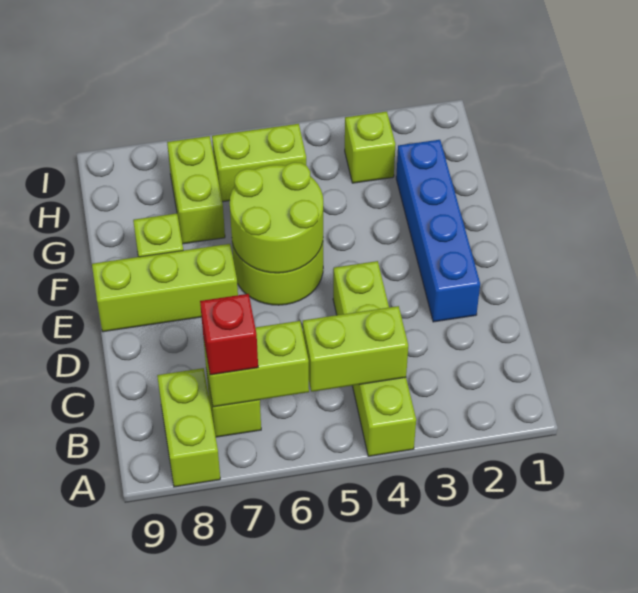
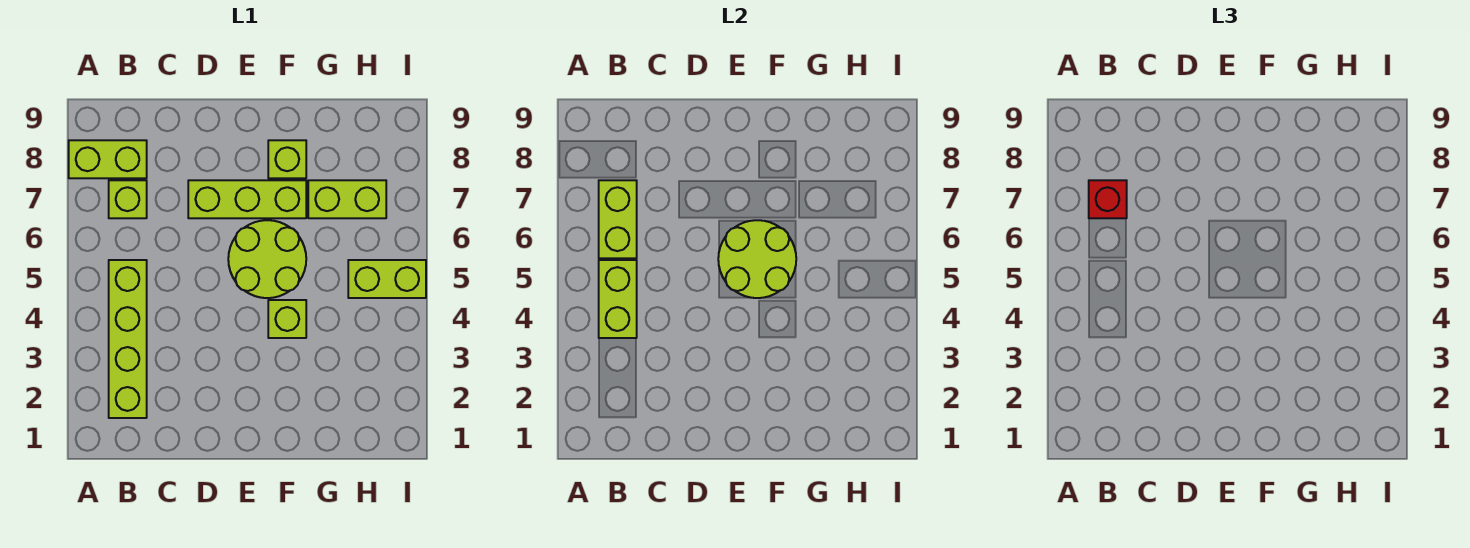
lime 1x4 brick [333,261,416,456] -> lime 1x4 brick turned to [109,260,147,418]
blue 1x4 brick [396,140,480,322] -> none
lime 1x3 brick [92,244,238,332] -> lime 1x3 brick turned to [188,180,306,218]
lime 1x1 brick [345,112,395,183] -> lime 1x1 brick moved to [268,300,306,338]
lime 1x2 brick [212,124,306,202] -> lime 1x2 brick turned to [348,260,426,298]

